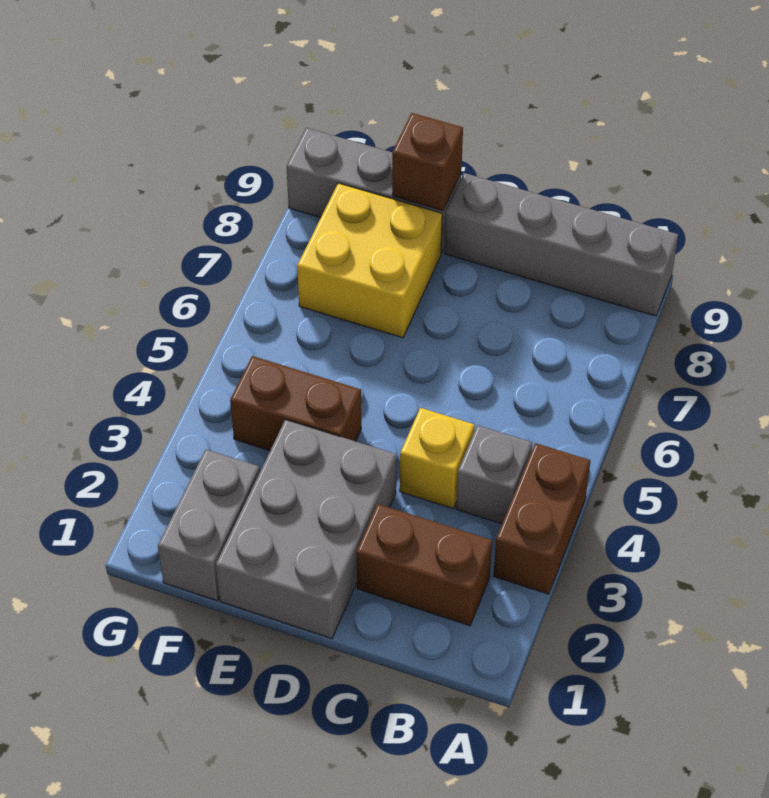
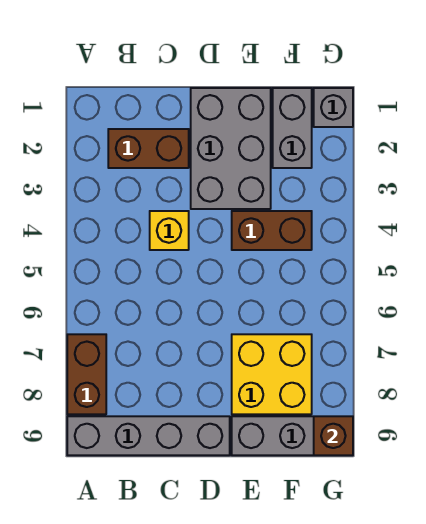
brown 1x2 brick [493,443,590,594] -> brown 1x2 brick moved to [67,334,106,414]
grey 1x1 brick [456,425,532,524] -> grey 1x1 brick moved to [314,88,353,127]
brown 1x1 brick [392,113,463,211] -> brown 1x1 brick moved to [314,416,353,455]

